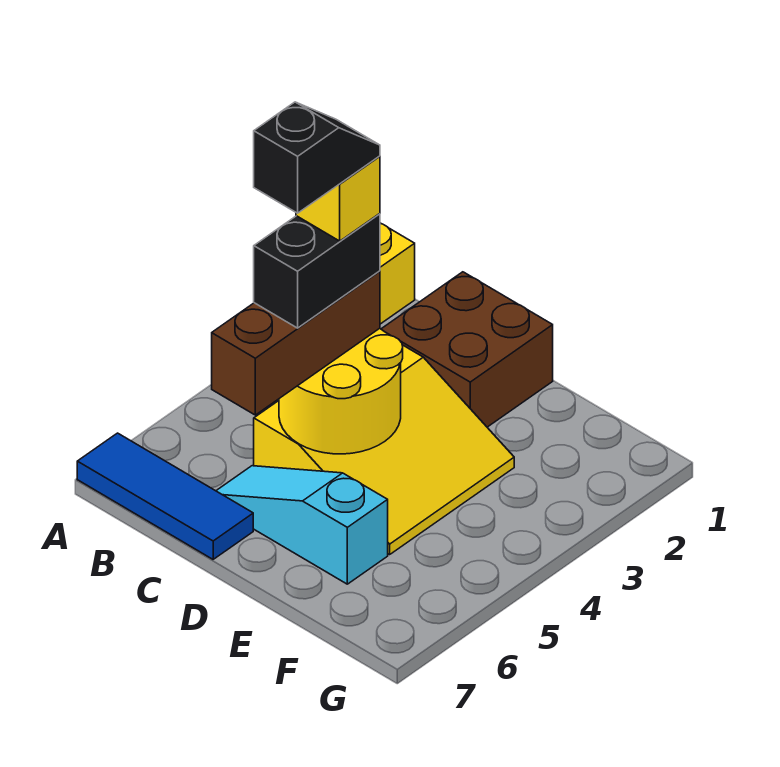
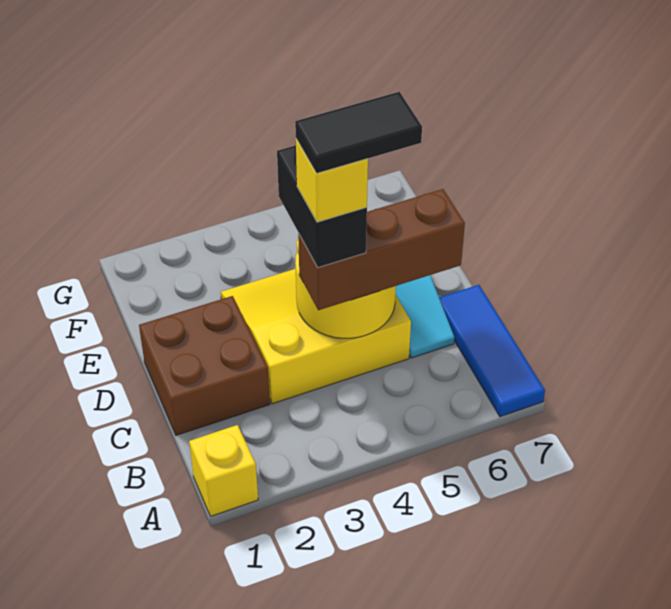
black 1x2 brick [254,214,380,328] -> black 1x2 brick turned to [277,145,367,267]
black 1x2 slope [254,102,380,213] -> black 1x2 tile [295,92,422,173]

